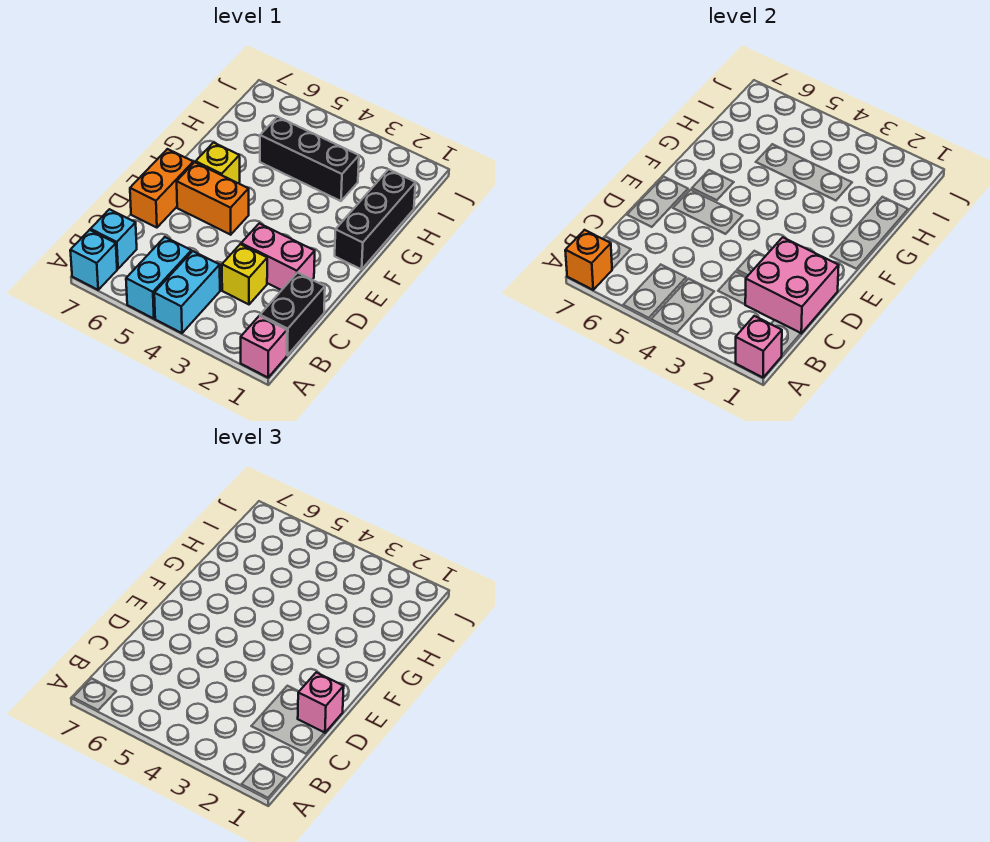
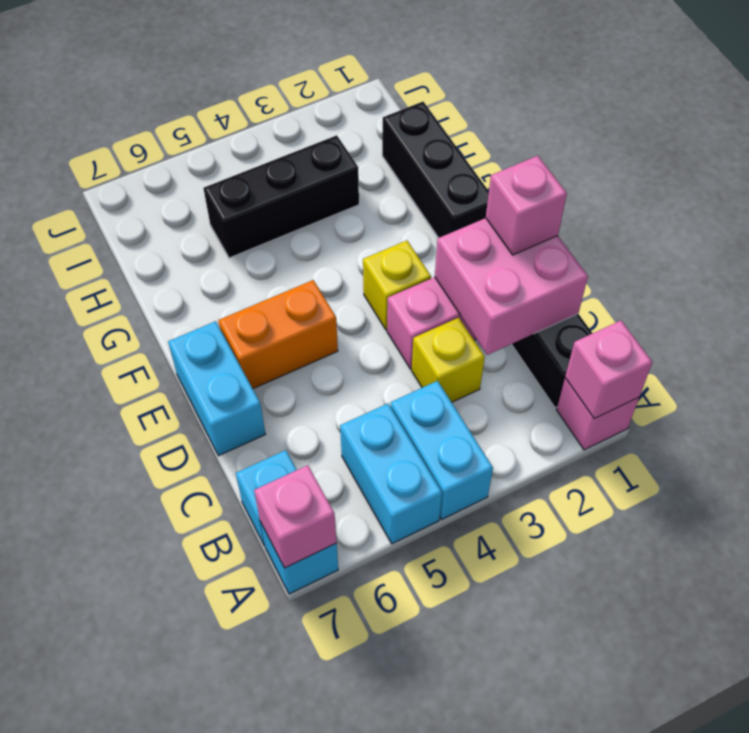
orange 1x1 brick [565,230,612,290] -> pink 1x1 brick [254,465,337,568]
orange 1x2 brick [130,149,193,228] -> cyan 1x2 brick [168,321,265,456]
yellow 1x1 brick [196,143,240,183] -> yellow 1x1 brick moved to [363,241,431,330]

